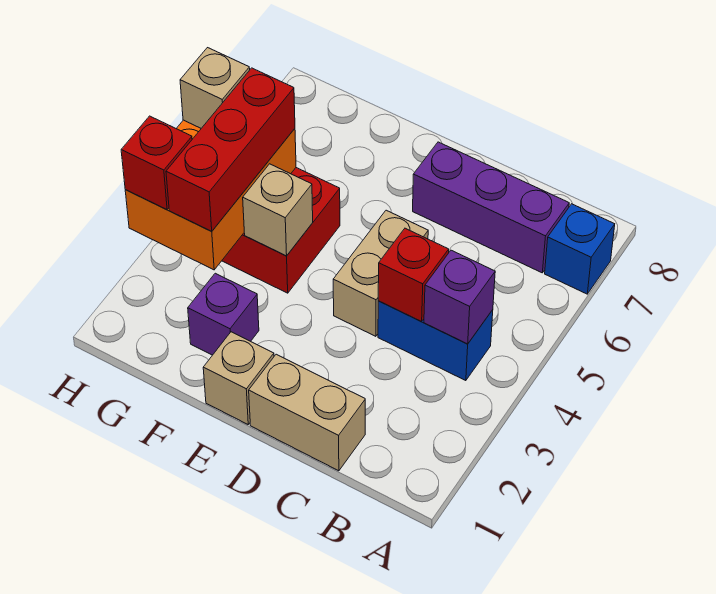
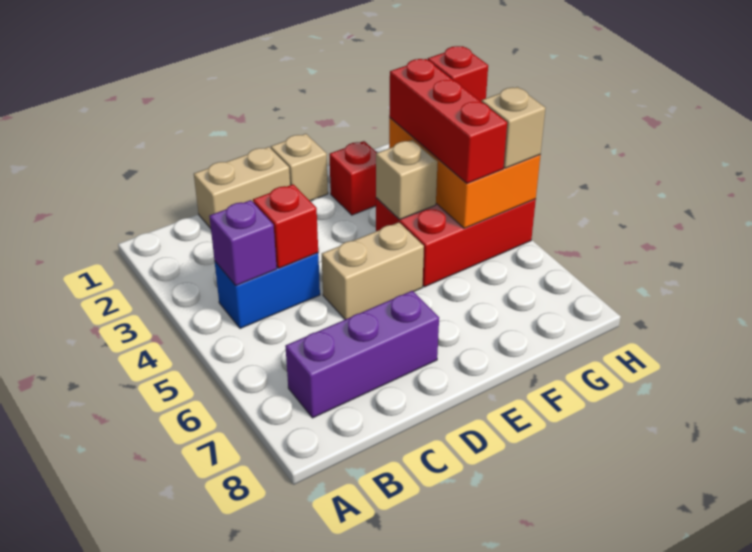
blue 1x1 brick [545,204,615,294] -> none
tan 1x2 brick [333,210,428,336] -> tan 1x2 brick turned to [322,222,424,319]
purple 1x1 brick [188,273,259,355] -> red 1x1 brick [329,141,377,215]

